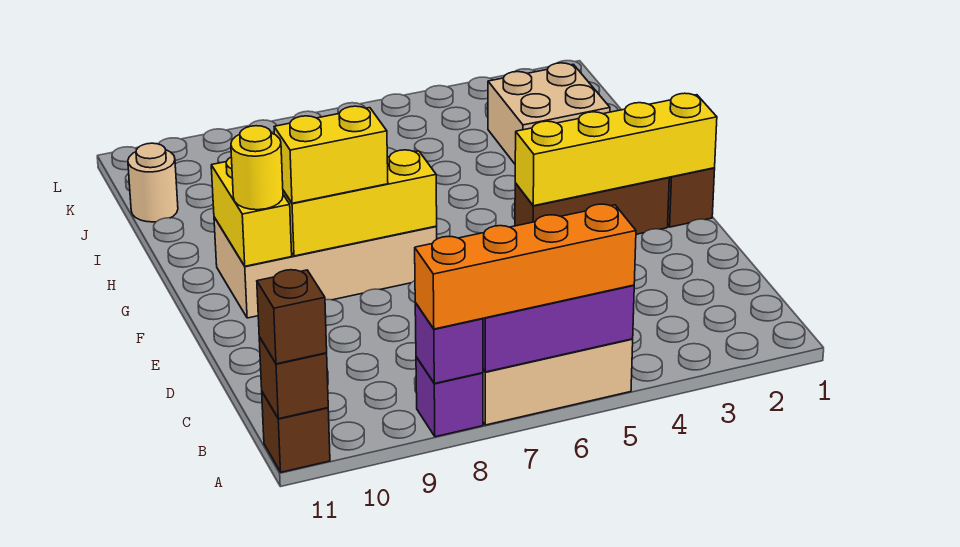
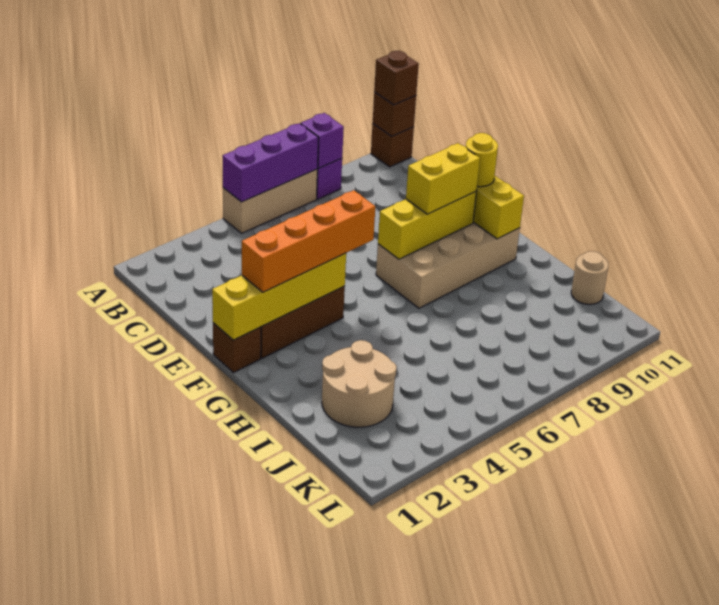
orange 1x4 brick [415,204,636,329] -> orange 1x4 brick moved to [242,190,375,292]
tan 2x2 brick [488,63,610,164] -> tan 2x2 round brick [322,340,397,427]

